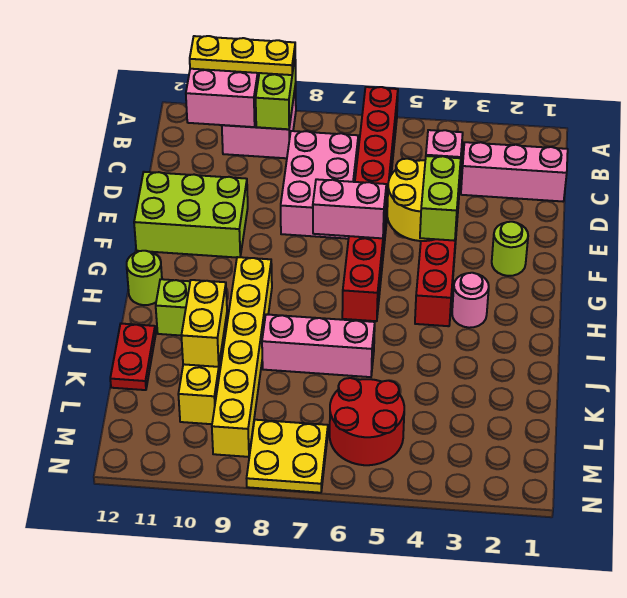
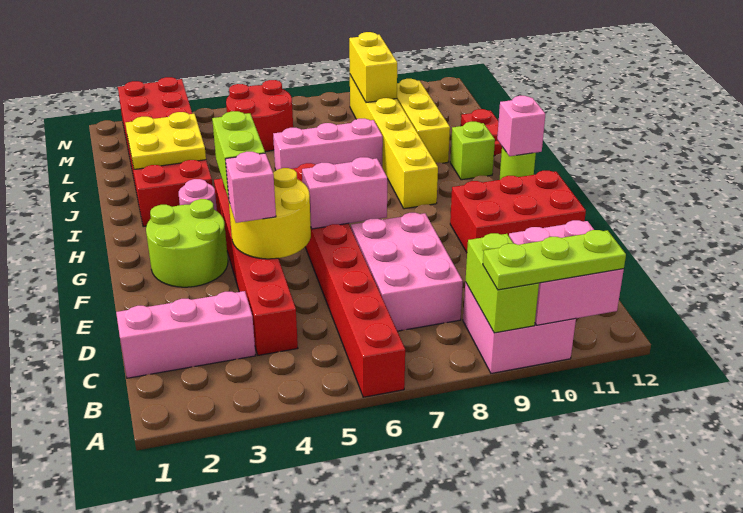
yellow 1x3 plate [190,36,295,75] -> lime 1x3 plate [483,230,626,290]
lime 2x3 brick [134,172,248,258] -> red 2x3 brick [450,171,586,252]
lime 1x1 round brick [492,222,528,276] -> lime 2x2 round brick [146,199,228,287]
none -> pink 1x1 brick [497,96,545,156]
none -> red 2x6 brick [118,77,212,227]
yellow 1x2 brick [181,280,227,367] -> yellow 1x2 brick moved to [349,32,397,103]
yellow 2x2 plate [247,420,328,493] -> yellow 2x2 plate moved to [125,112,206,169]

